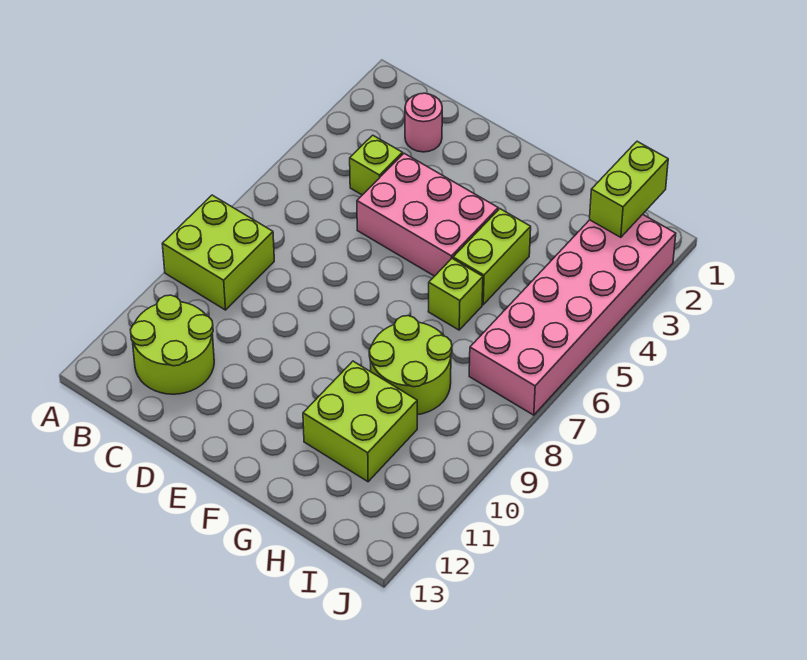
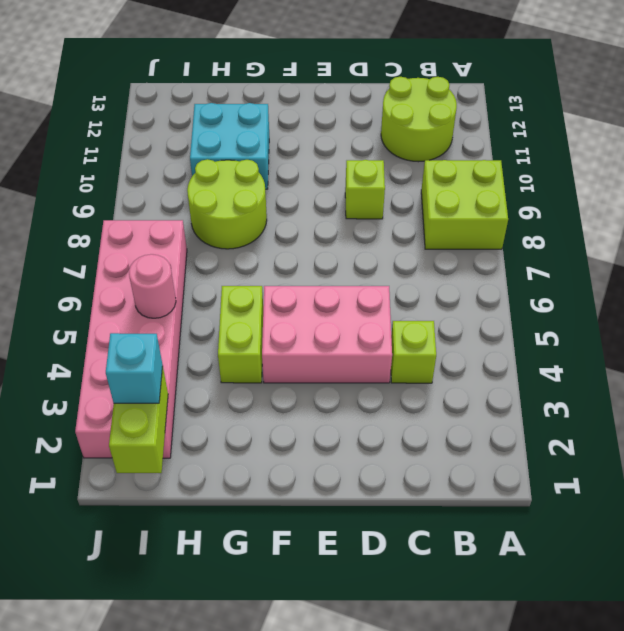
pink 1x1 round brick [405,93,442,152] -> pink 1x1 round brick moved to [129,254,176,318]
lime 1x1 brick [428,259,483,330] -> lime 1x1 brick moved to [345,160,385,219]
lime 2x2 brick [303,361,417,482] -> cyan 2x2 brick [190,103,269,189]
none -> cyan 1x1 brick [106,333,163,403]

